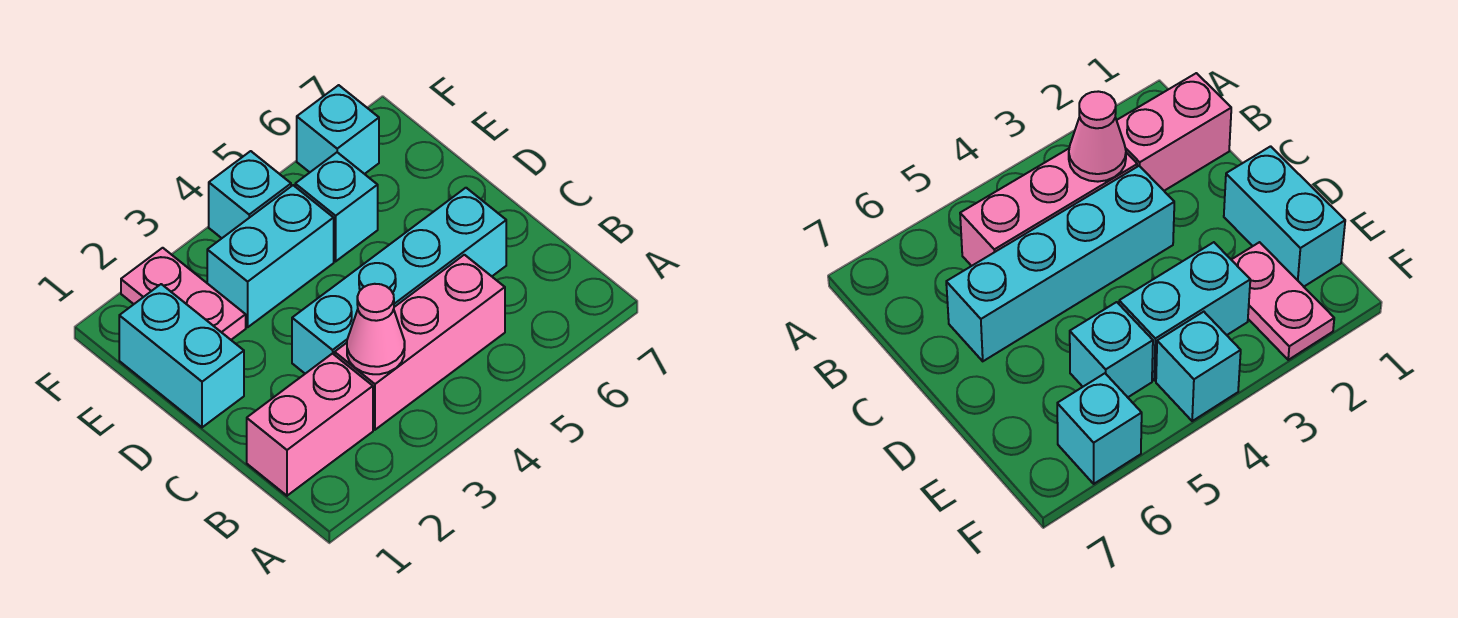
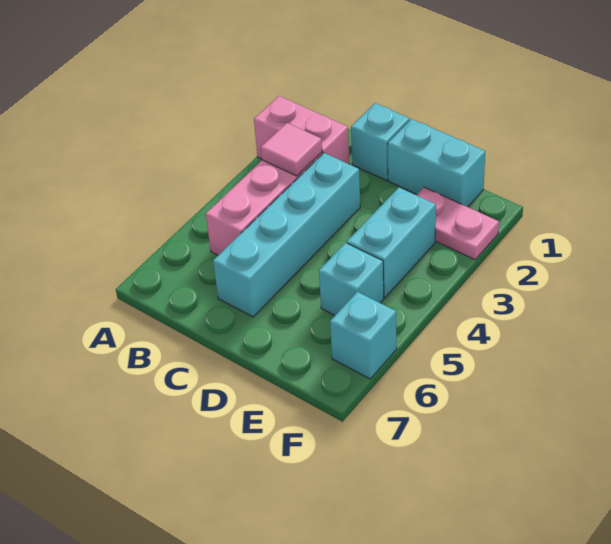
pink 1x2 brick [247,353,373,496] -> pink 1x2 brick turned to [254,96,349,164]
pink 1x1 cone [347,284,405,374] -> pink 1x1 tile [261,123,322,176]
cyan 1x1 brick [209,151,291,238] -> cyan 1x1 brick moved to [351,103,410,180]

